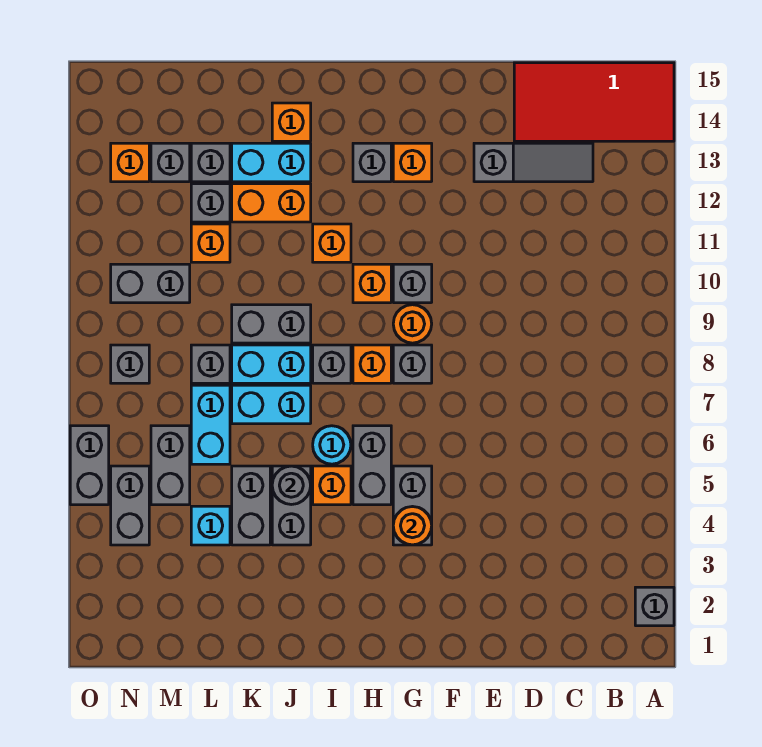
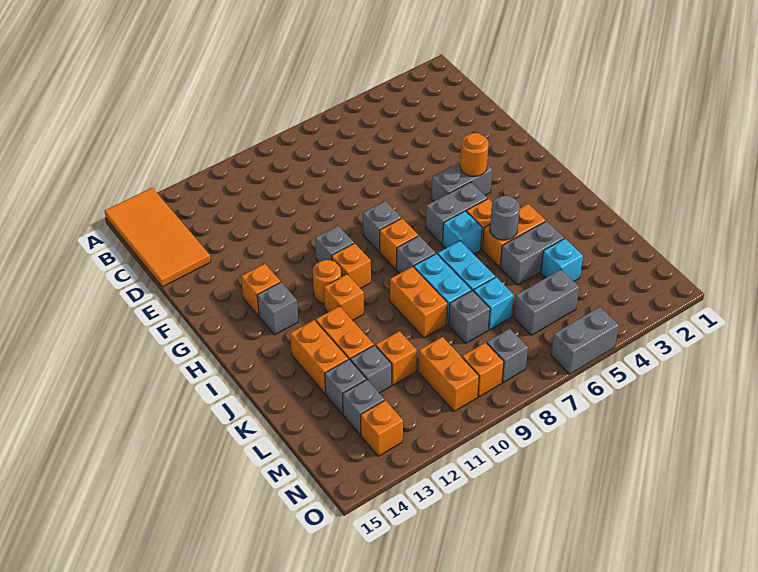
grey 1x1 brick [635,587,674,626] -> none
red 2x4 tile [514,63,674,141] -> orange 2x4 tile [105,188,211,287]
grey 1x3 slope [474,143,593,182] -> none
orange 1x1 round brick [393,305,432,343] -> orange 1x1 round brick moved to [313,260,341,304]
cyan 1x1 round brick [313,426,351,464] -> cyan 1x1 brick [443,211,482,254]
grey 1x2 brick [272,466,311,545] -> orange 1x2 brick [483,204,546,267]
grey 1x2 brick [232,305,311,343] -> orange 1x2 brick [390,267,448,338]
cyan 1x2 brick [232,143,311,182] -> orange 1x2 brick [290,320,348,394]
orange 1x1 brick [272,103,311,141] -> orange 1x1 brick moved to [462,343,504,397]
cyan 1x2 brick [191,385,230,464] -> cyan 1x1 brick [474,277,514,330]
grey 1x2 brick [111,264,190,303] -> orange 1x2 brick [418,337,479,411]
grey 1x2 brick [111,466,149,545] -> none

